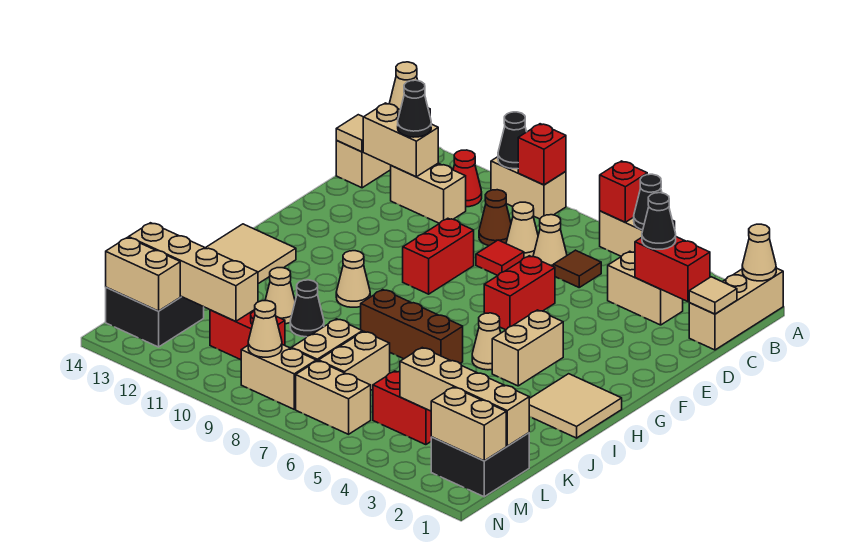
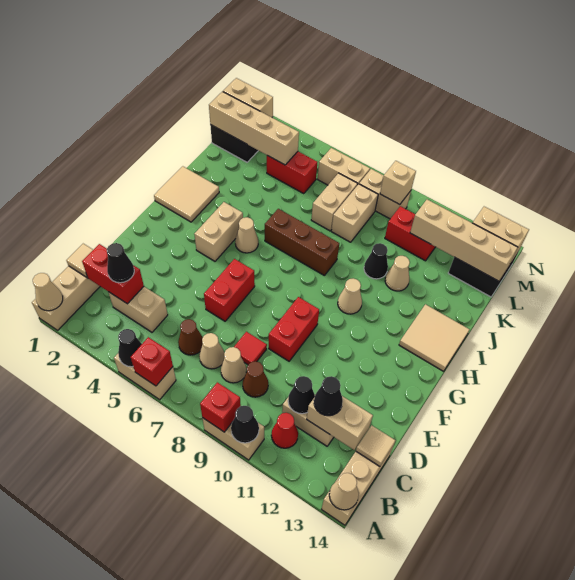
brown 1x1 tile [553,250,601,287] -> brown 1x1 cone [178,319,203,355]
none -> black 1x1 cone [288,376,315,414]
tan 1x1 cone [248,301,282,357] -> tan 1x1 brick [380,161,416,205]

